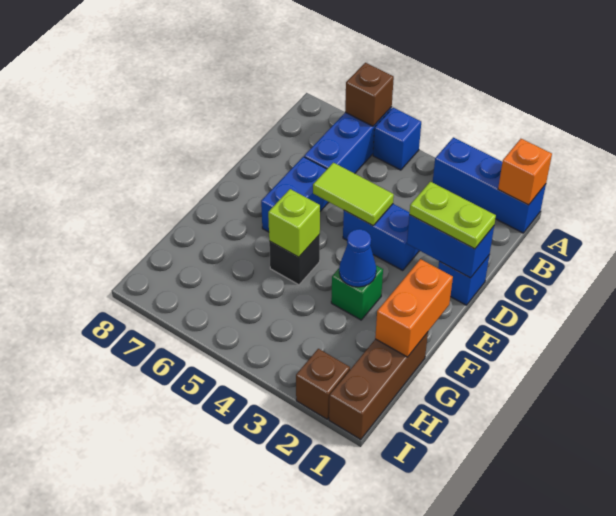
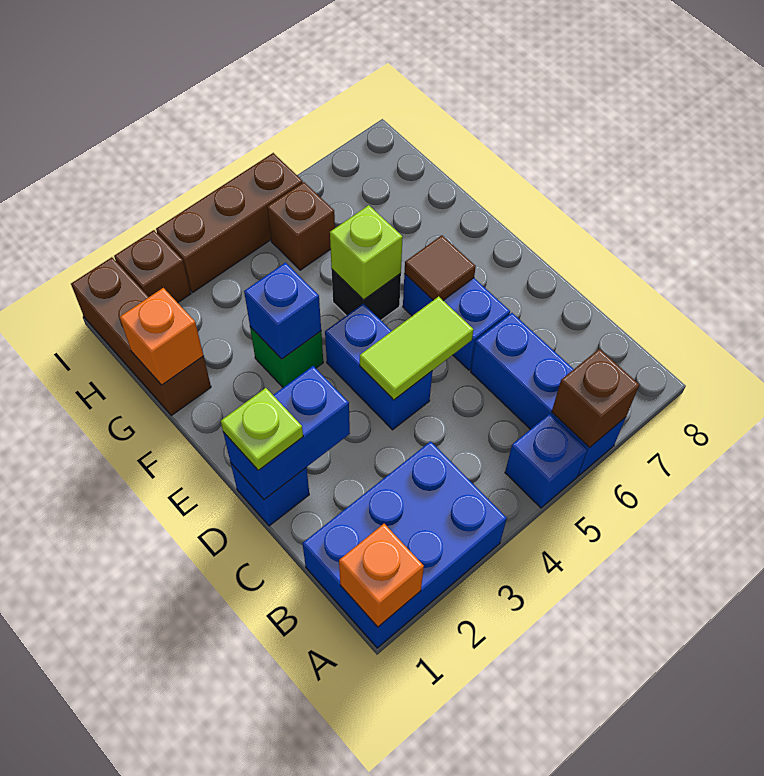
blue 1x3 brick [433,137,546,233] -> blue 2x3 brick [302,441,507,648]
lime 1x2 plate [409,182,496,249] -> lime 1x1 plate [221,388,303,470]
blue 1x2 brick [343,204,419,271] -> blue 1x2 brick turned to [325,303,432,430]
none -> brown 1x1 tile [405,235,476,300]
orange 1x2 brick [375,259,453,357] -> orange 1x1 brick [120,288,203,385]
blue 1x1 cone [339,229,376,287] -> blue 1x1 brick [244,263,321,359]
none -> brown 1x1 brick [267,182,335,270]
none -> brown 1x3 brick [156,153,303,292]

